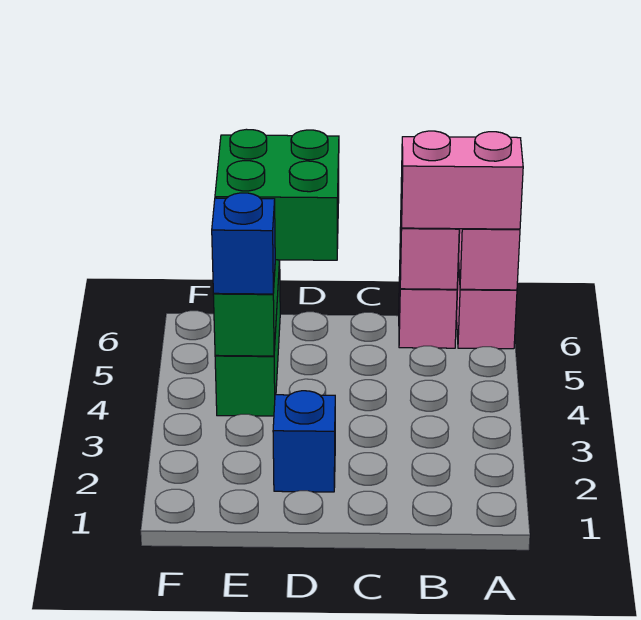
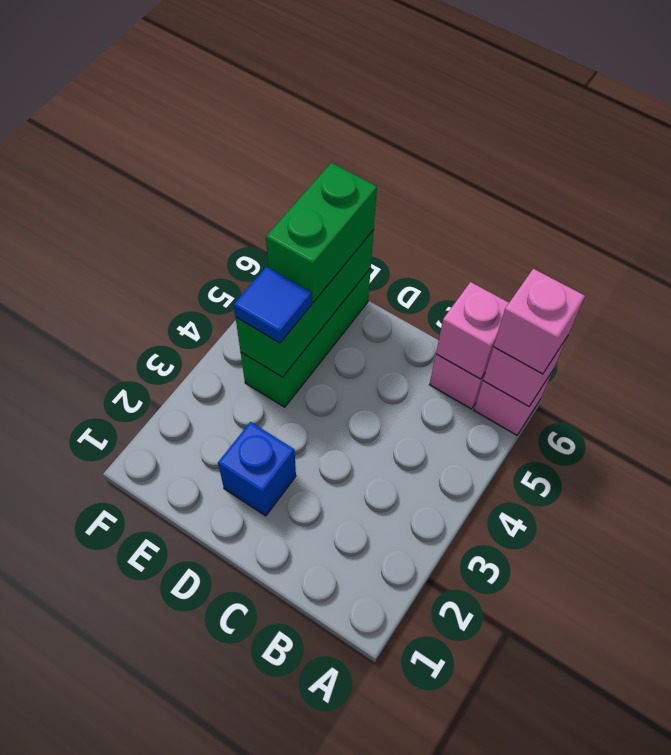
pink 1x2 brick [401,131,523,229] -> pink 1x1 brick [493,269,585,374]
green 2x2 brick [215,129,339,260] -> green 1x2 brick [266,163,377,303]
blue 1x1 brick [212,193,275,294] -> blue 1x1 tile [234,267,312,343]

